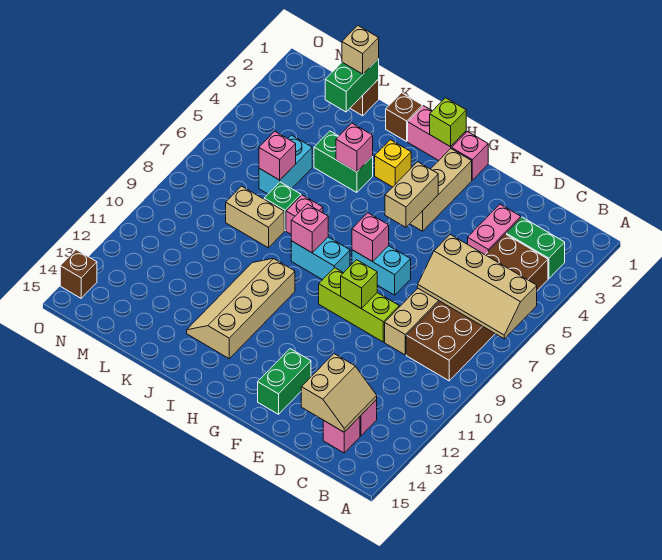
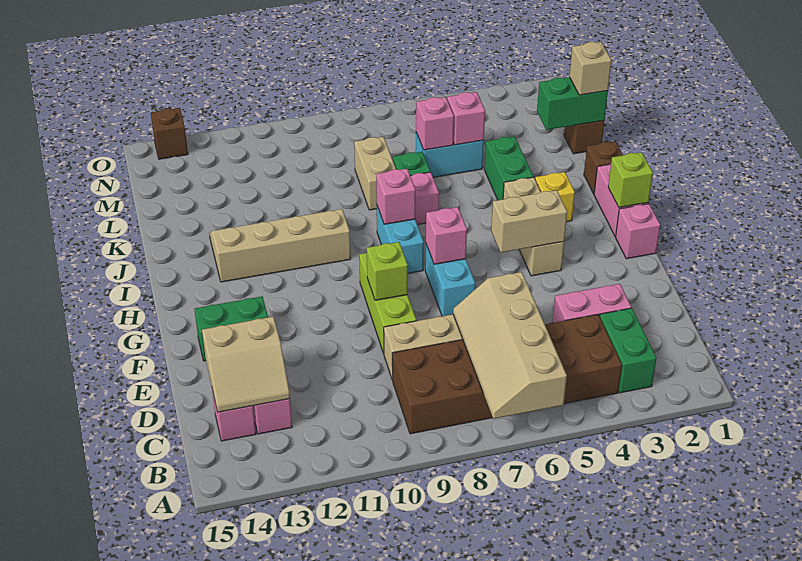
tan 1x3 brick [410,149,472,231] -> tan 1x3 brick turned to [503,177,564,276]
pink 1x1 brick [336,123,373,172] -> pink 1x1 brick moved to [447,92,485,145]

